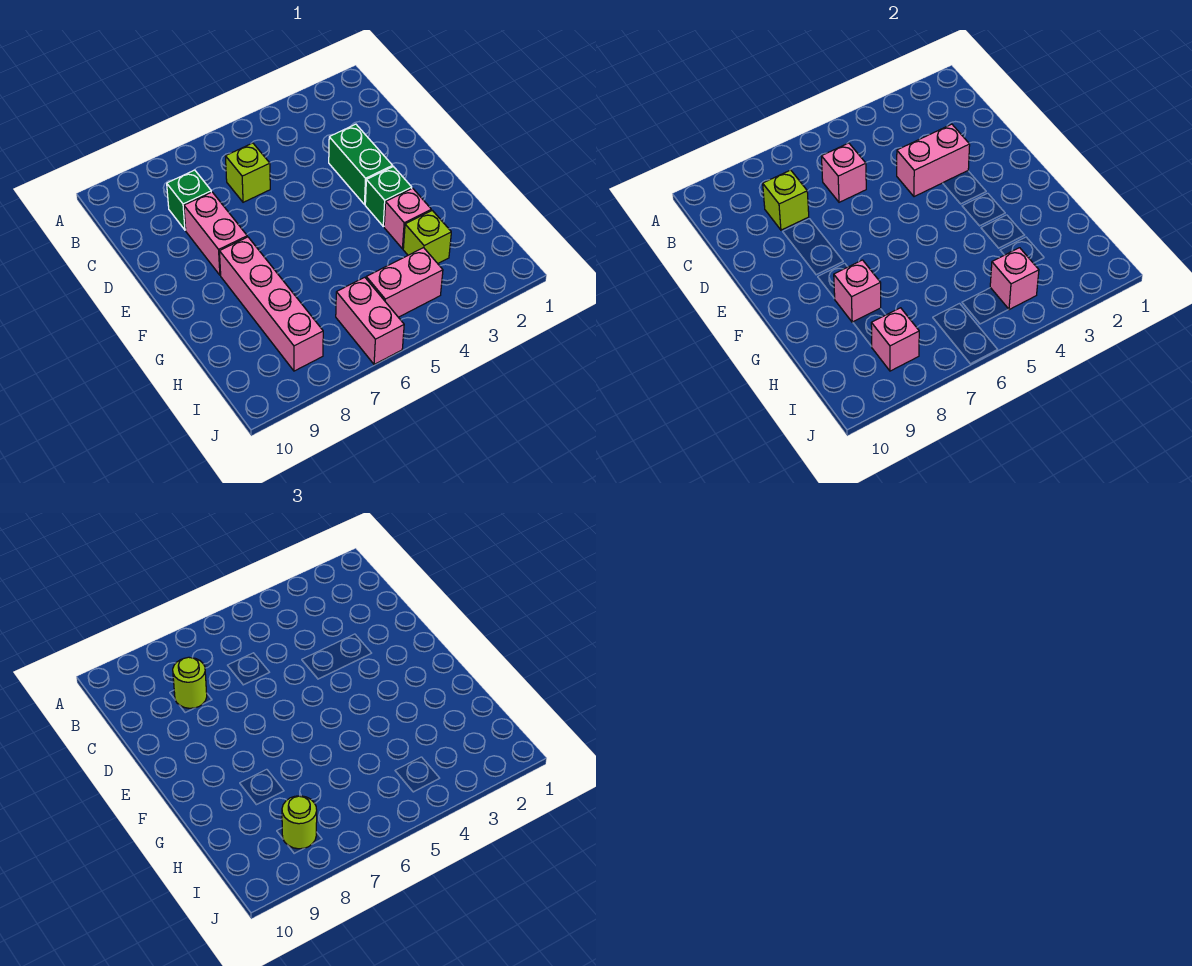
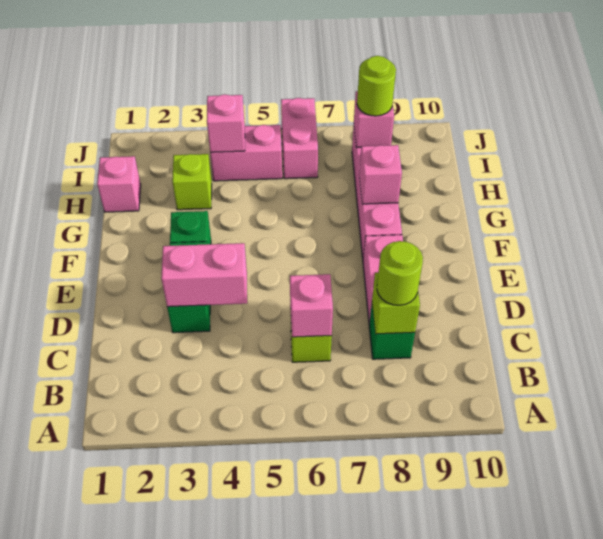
pink 1x1 brick [384,188,431,249] -> pink 1x1 brick moved to [97,156,141,212]

